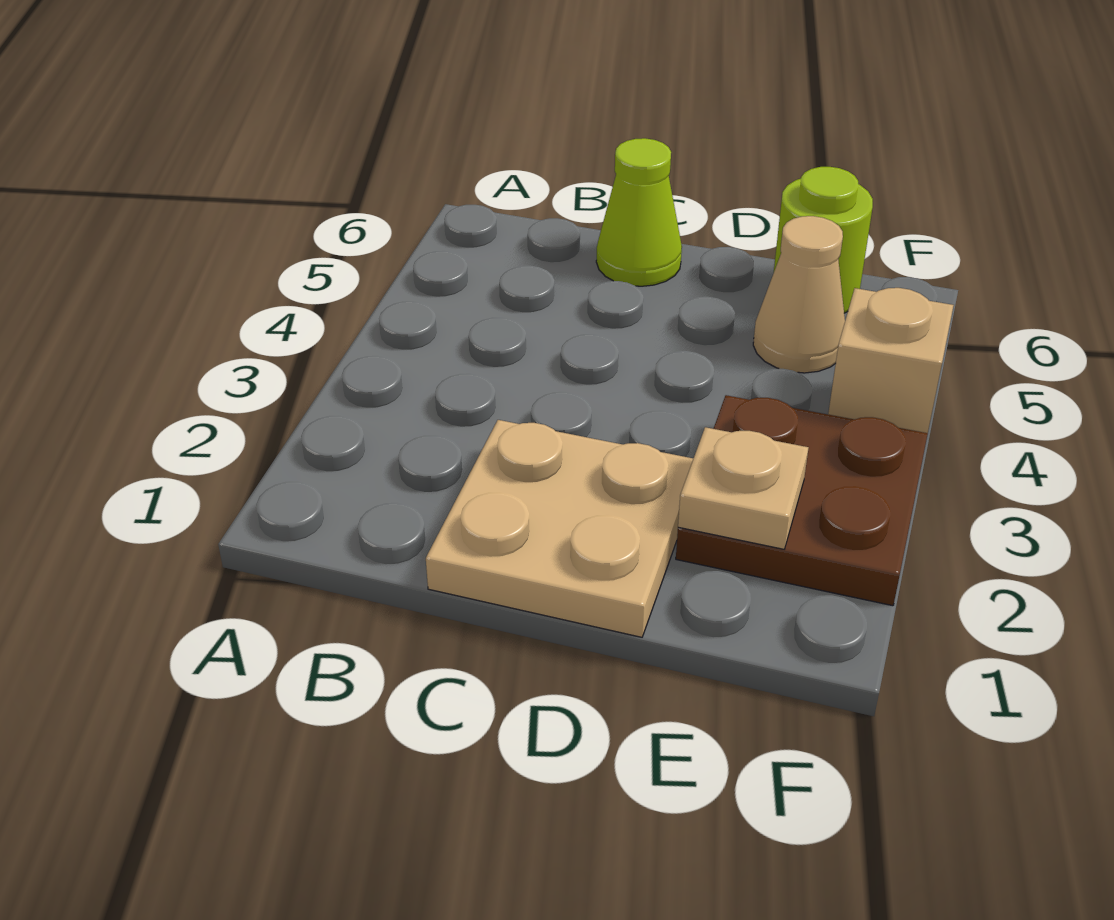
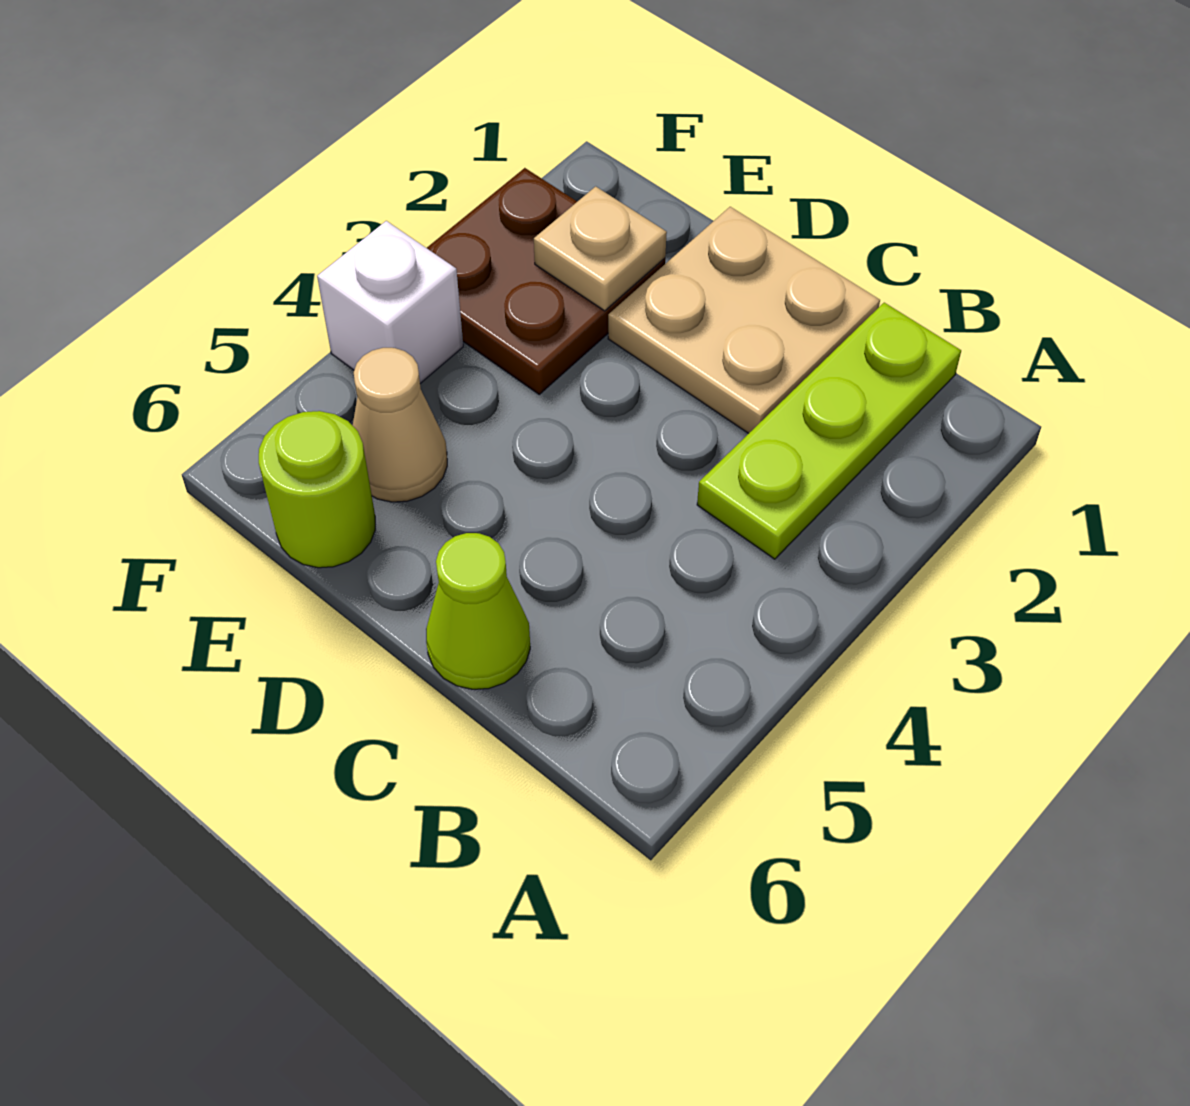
none -> lime 1x3 plate [697,303,961,559]
tan 1x1 brick [828,288,954,433] -> white 1x1 brick [317,221,463,383]

